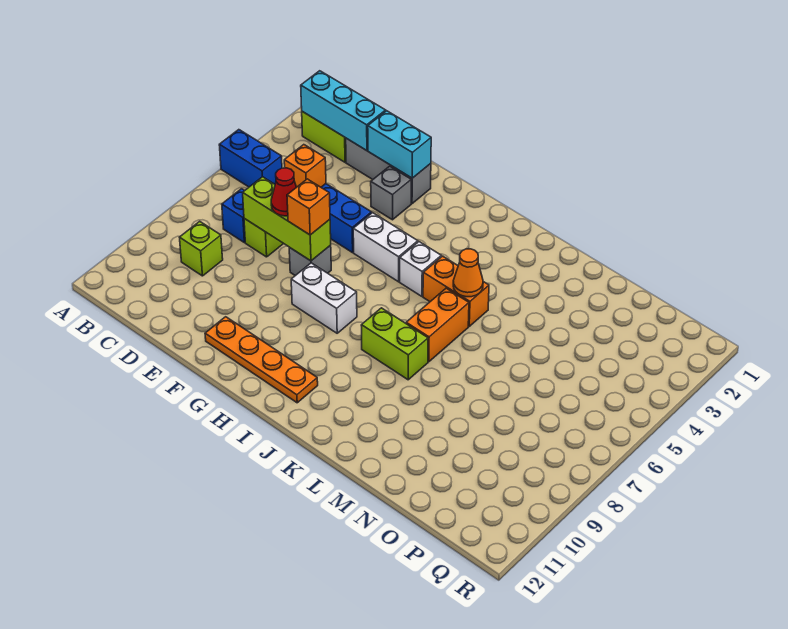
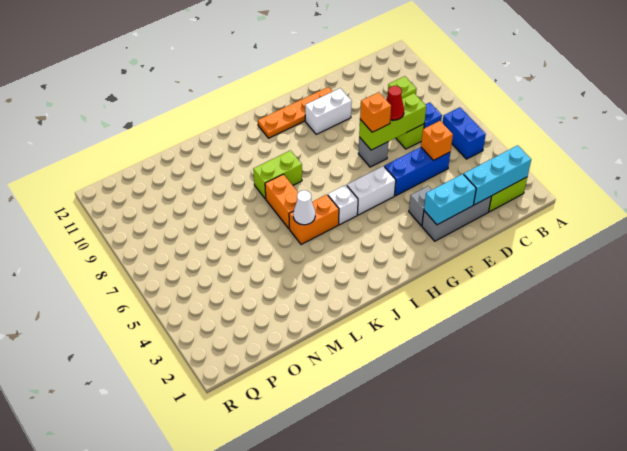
blue 1x2 brick [219,130,282,187] -> blue 1x2 brick turned to [443,107,486,159]
white 1x2 brick [291,263,357,333] -> white 1x2 brick moved to [305,88,352,134]
orange 1x1 cone [453,249,483,297] -> white 1x1 cone [293,190,315,225]

